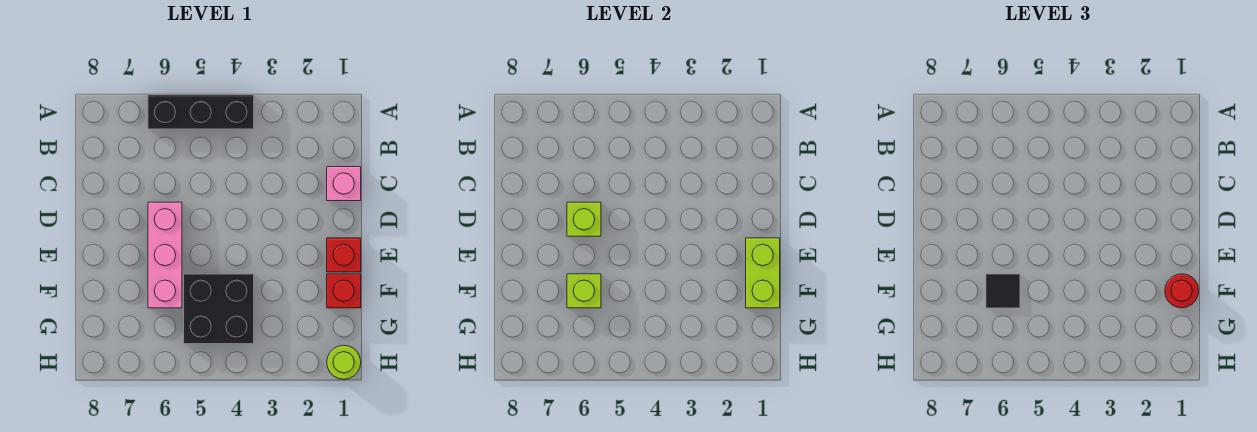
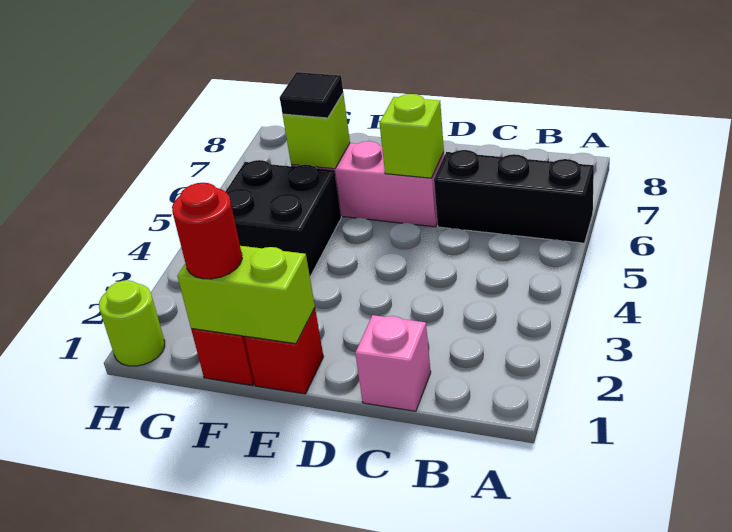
black 1x3 brick [148,95,254,129] -> black 1x3 brick turned to [434,150,594,243]

